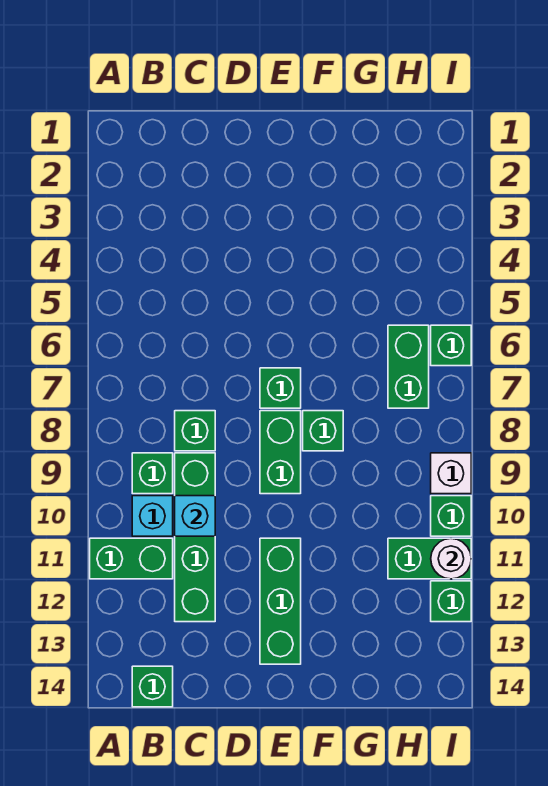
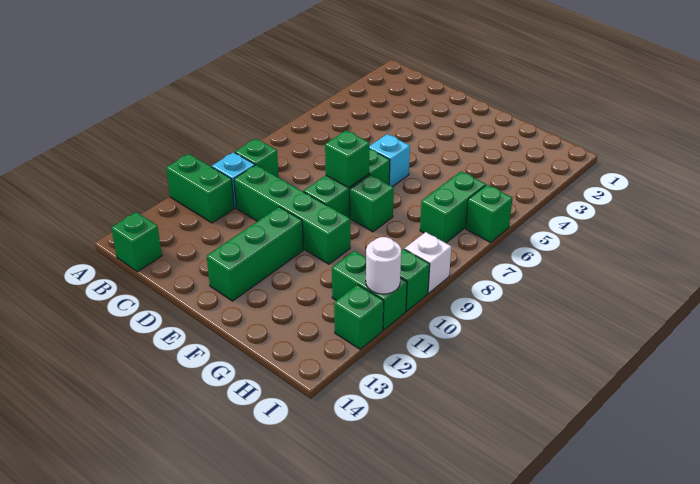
green 1x1 brick [175,411,215,451] -> green 1x1 brick moved to [325,131,369,188]
green 1x4 brick [175,453,215,622] -> green 1x4 brick turned to [234,165,350,264]
cyan 1x1 brick [175,496,215,536] -> cyan 1x1 brick moved to [369,134,410,187]

